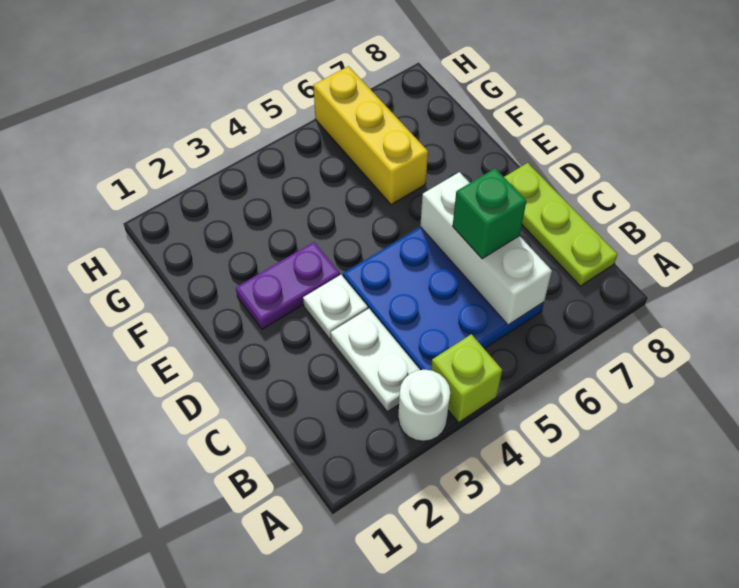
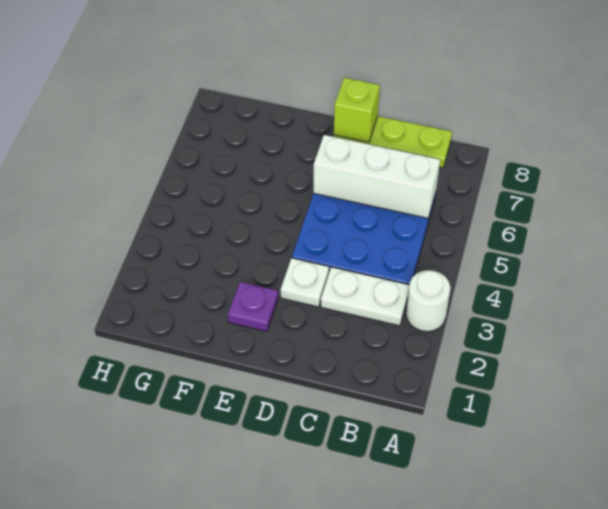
lime 1x1 brick [431,334,502,422] -> lime 1x1 brick moved to [334,78,380,142]
green 1x1 brick [453,168,526,259] -> none
purple 1x2 plate [236,242,340,329] -> purple 1x1 plate [228,282,278,332]
yellow 1x3 brick [313,66,428,205] -> none

